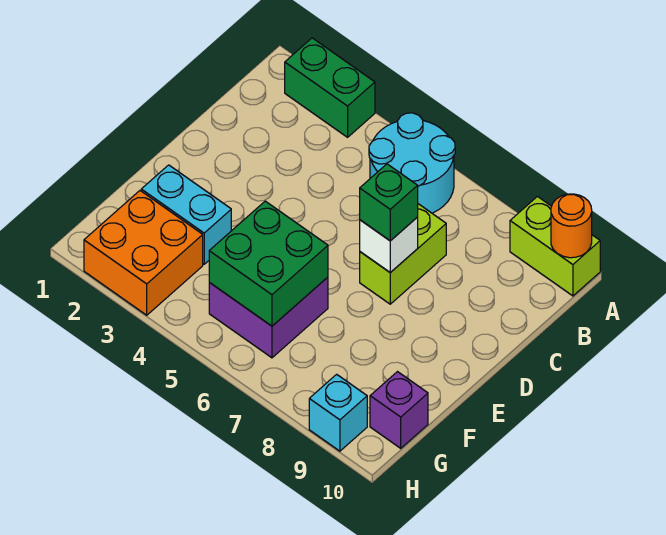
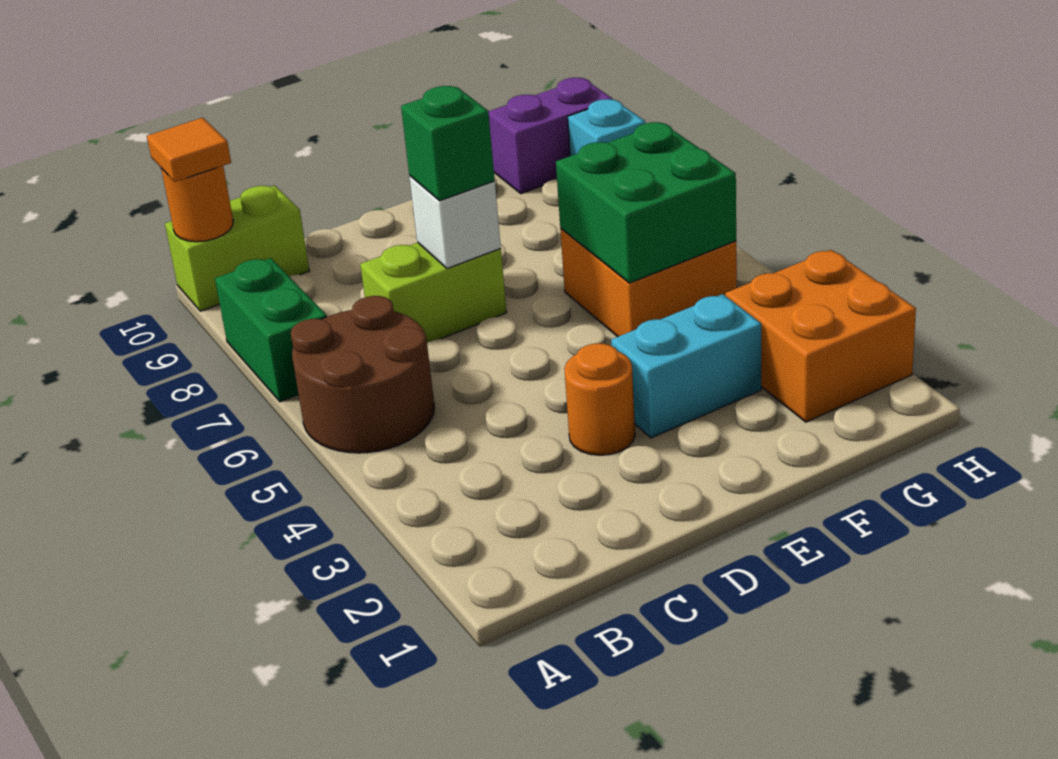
green 1x2 brick [285,38,375,137] -> green 1x2 brick moved to [215,258,327,402]
cyan 2x2 round brick [369,113,455,213] -> brown 2x2 round brick [291,296,434,453]
lime 1x2 brick [510,197,600,296] -> lime 1x2 brick turned to [165,185,309,311]
none -> orange 1x1 tile [147,118,231,182]
none -> orange 1x1 round brick [564,343,635,455]
cyan 1x2 brick [141,165,231,264] -> cyan 1x2 brick turned to [611,294,761,438]
purple 2x2 brick [209,277,328,358] -> orange 2x2 brick [560,229,737,337]
purple 1x1 brick [370,372,428,448] -> purple 1x2 brick [488,78,613,194]

